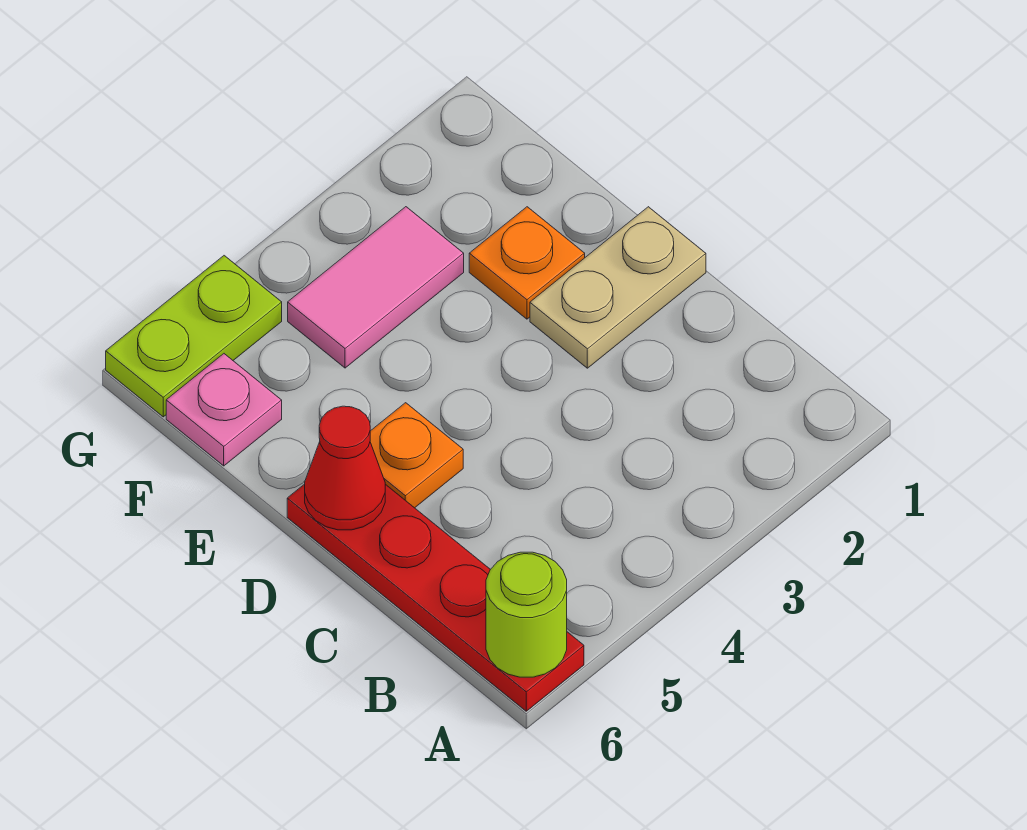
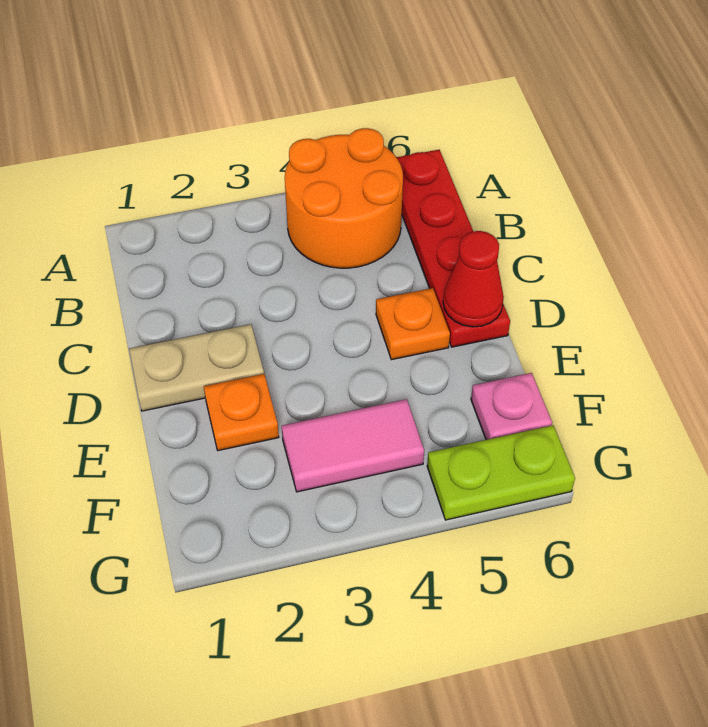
none -> orange 2x2 round brick [285,128,403,268]
lime 1x1 round brick [486,552,567,677] -> none

